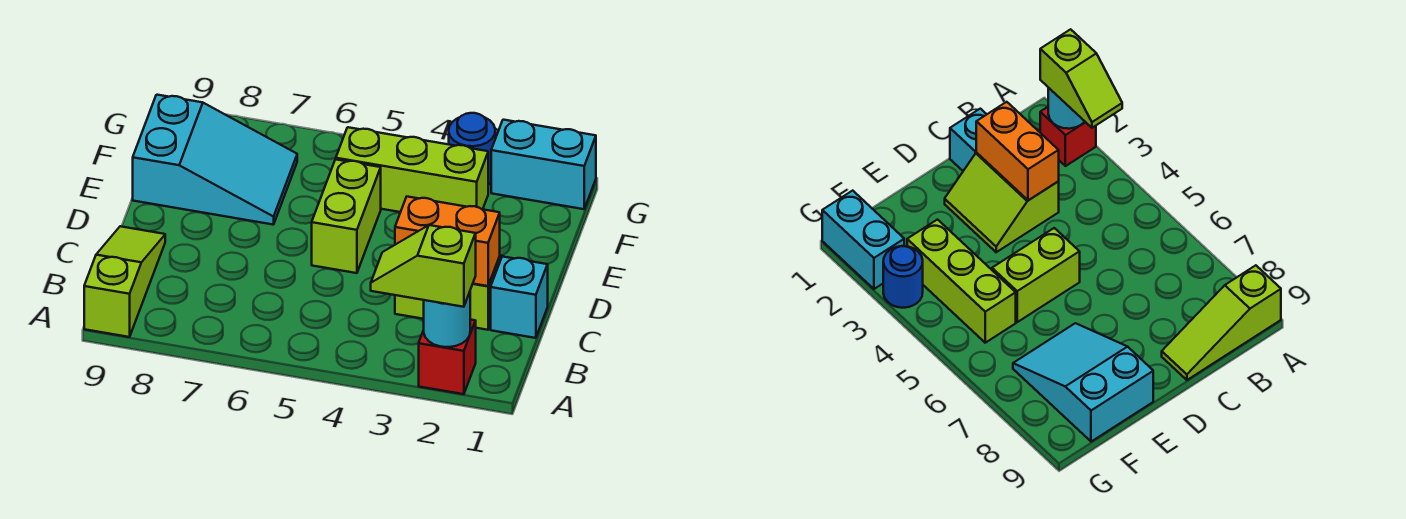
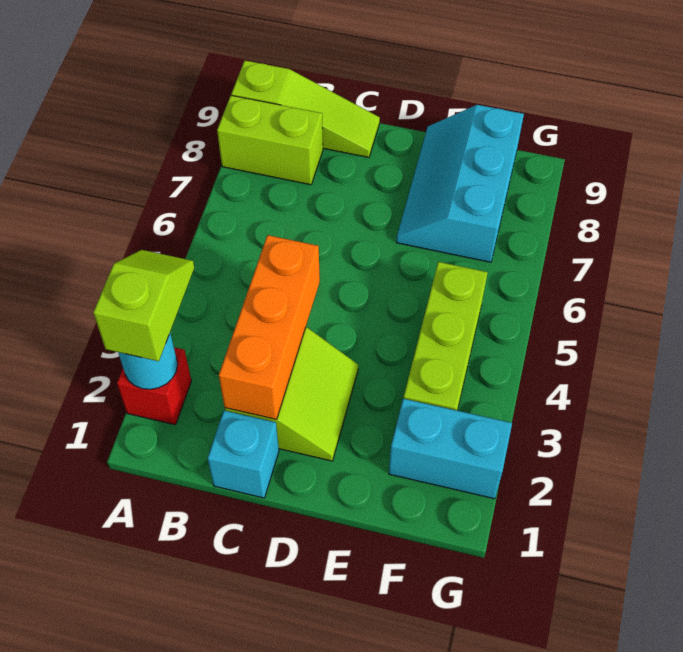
orange 1x2 brick [395,197,500,286] -> orange 1x3 brick [219,235,320,419]
lime 1x2 brick [312,159,381,273] -> lime 1x2 brick moved to [217,95,323,185]
cyan 2x3 slope [133,95,297,225] -> cyan 2x3 slope turned to [396,105,524,262]
cyan 1x2 brick [491,120,596,209] -> cyan 1x2 brick turned to [389,399,512,499]
blue 1x1 round brick [449,113,495,185] -> none

